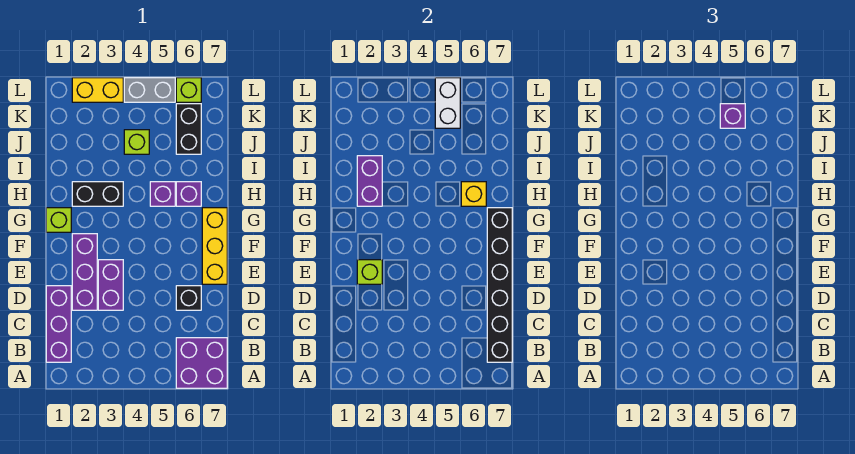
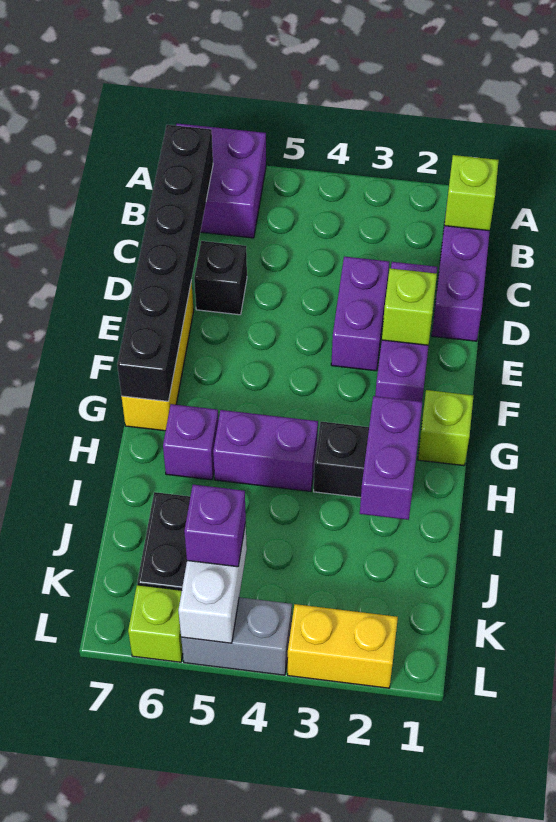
purple 1x1 brick [150,182,175,206] -> purple 1x2 brick [213,410,318,491]
yellow 1x1 brick [461,182,486,206] -> none
lime 1x1 brick [124,130,149,154] -> lime 1x1 brick moved to [444,155,499,231]

